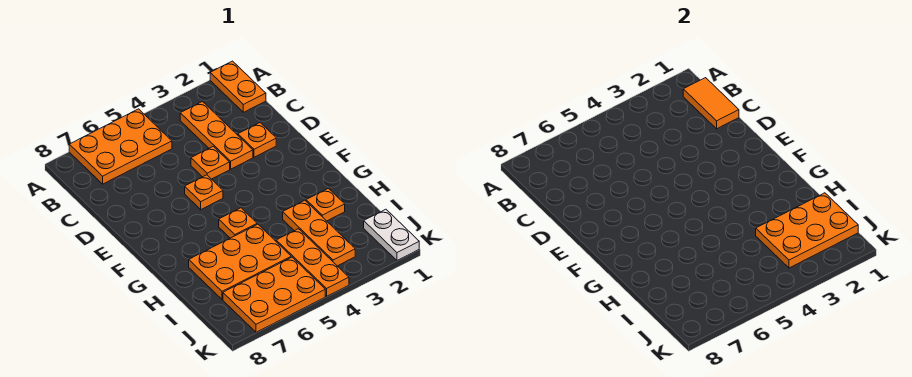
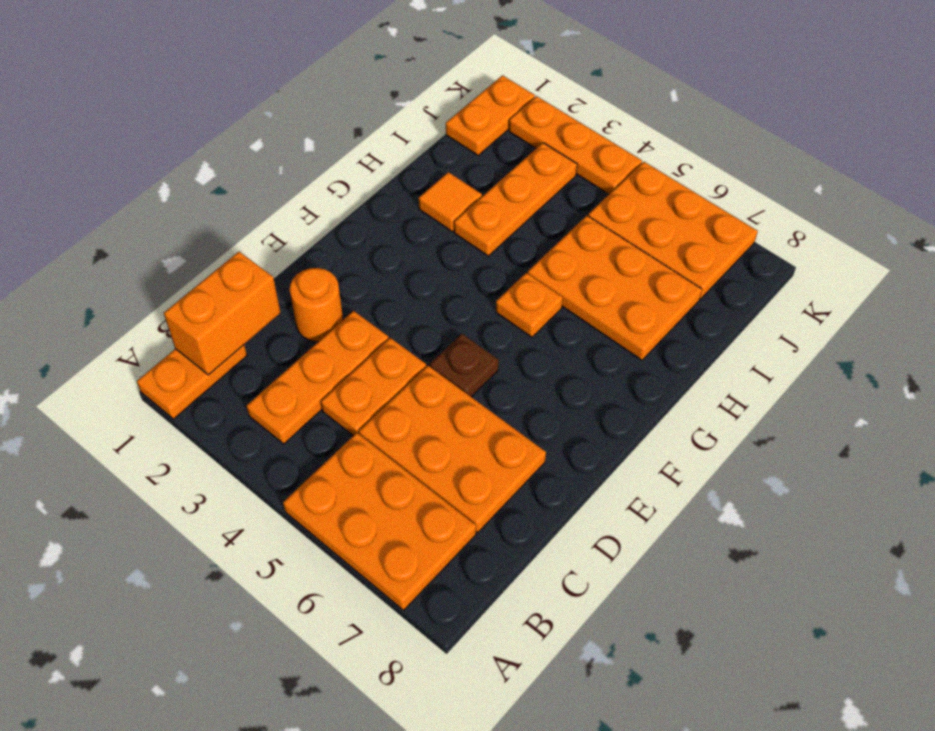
orange 1x2 tile [683,78,739,129] -> orange 1x2 brick [164,252,281,375]
orange 1x1 plate [238,123,276,157] -> orange 1x1 round brick [290,268,343,342]
orange 1x1 plate [191,146,230,179] -> orange 1x2 plate [321,338,426,436]
orange 1x1 plate [185,175,223,209] -> brown 1x1 plate [430,334,499,397]
orange 1x1 plate [306,188,345,221] -> orange 1x1 tile [419,172,482,232]
orange 2x3 plate [756,193,858,268] -> orange 2x3 plate moved to [359,366,546,533]
orange 1x3 plate [276,229,349,296] -> orange 1x3 plate turned to [509,96,642,194]
white 1x2 plate [364,209,419,260] -> orange 1x2 plate [446,75,535,155]

